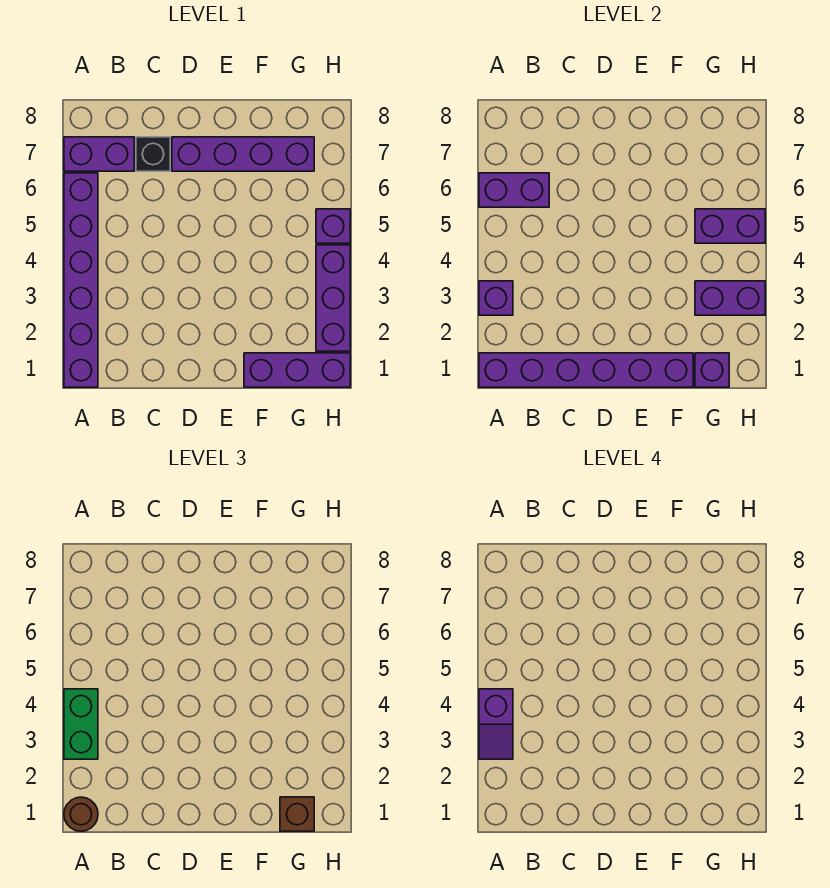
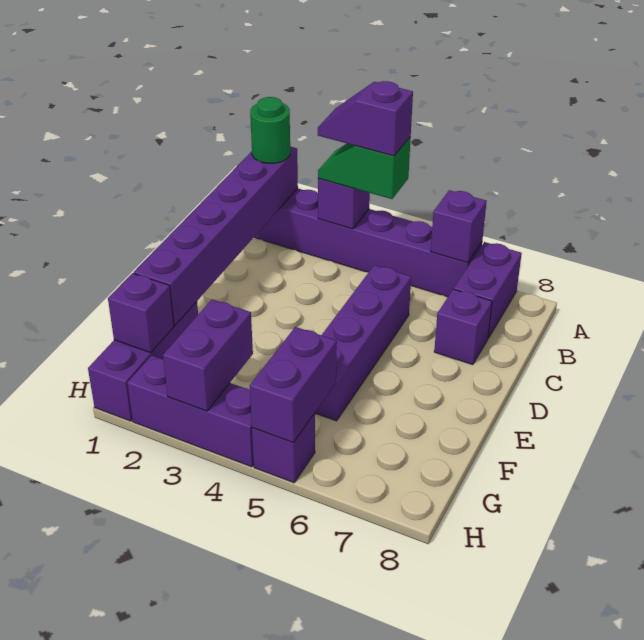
brown 1x1 round brick [64,797,98,831] -> green 1x1 round brick [250,97,290,163]
green 1x2 brick [64,689,98,759] -> green 1x2 slope [318,137,411,199]
purple 1x2 brick [479,173,549,207] -> purple 1x1 brick [431,190,487,263]
black 1x1 brick [136,137,170,171] -> purple 1x1 brick [434,289,492,365]
purple 1x4 brick [172,137,314,171] -> purple 1x4 brick moved to [315,265,411,421]
brown 1x1 brick [280,797,314,831] -> none

